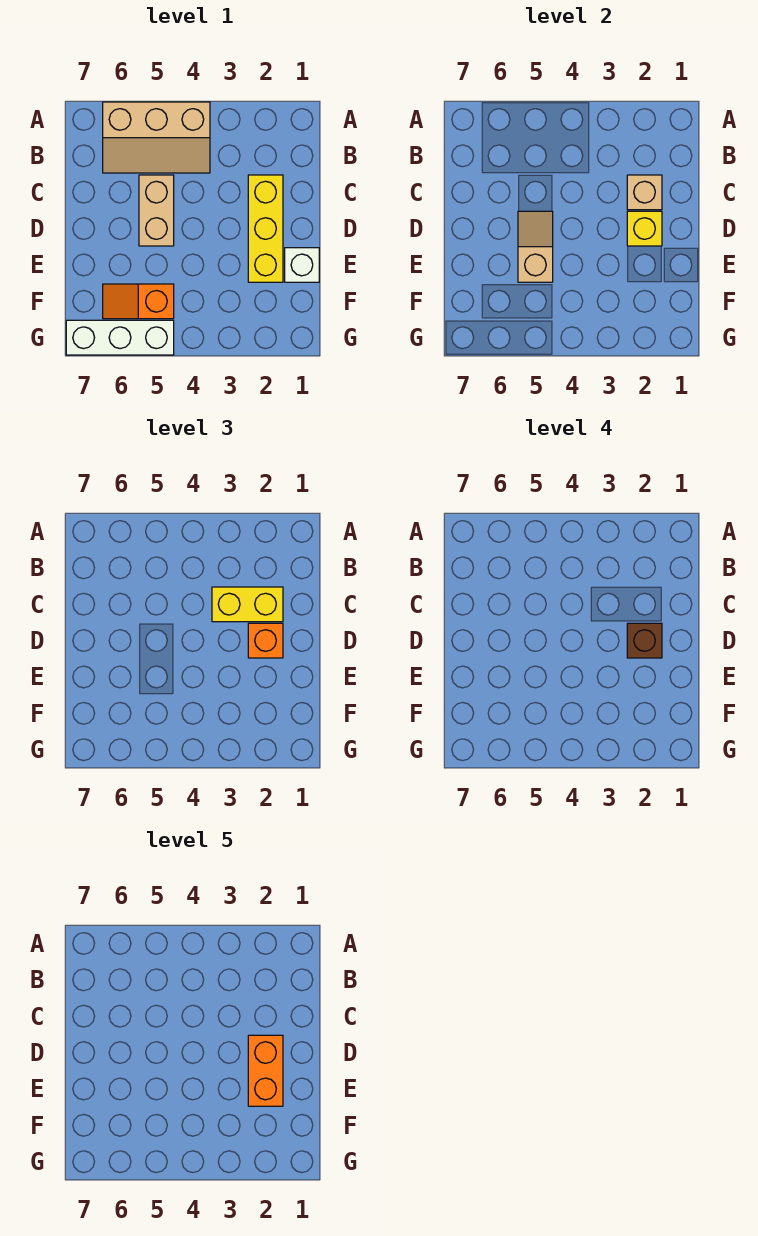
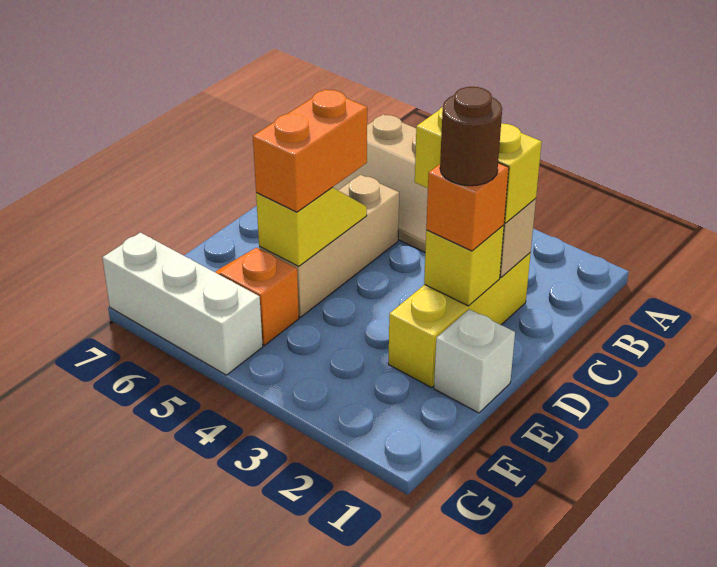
tan 1x2 brick [139,175,174,246] -> tan 1x3 brick [259,175,399,317]
brown 1x1 brick [627,623,662,658] -> brown 1x1 round brick [440,87,502,186]
orange 1x2 brick [248,1035,283,1106] -> orange 1x2 brick moved to [253,89,367,212]
tan 1x2 slope [518,211,553,282] -> yellow 1x2 slope [256,187,367,266]

